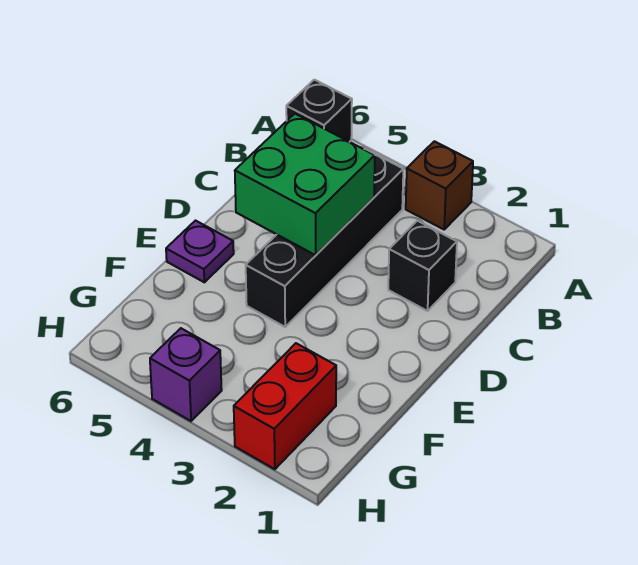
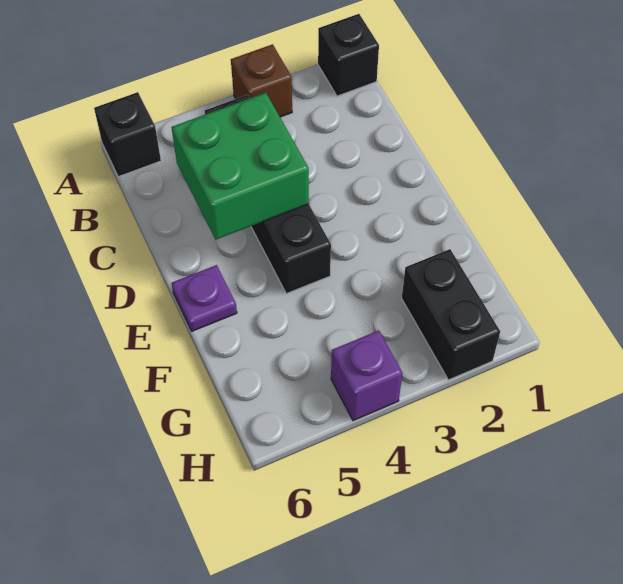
black 1x1 brick [388,221,457,311] -> black 1x1 brick moved to [318,14,379,96]
red 1x2 brick [234,343,336,469] -> black 1x2 brick [402,249,500,380]

